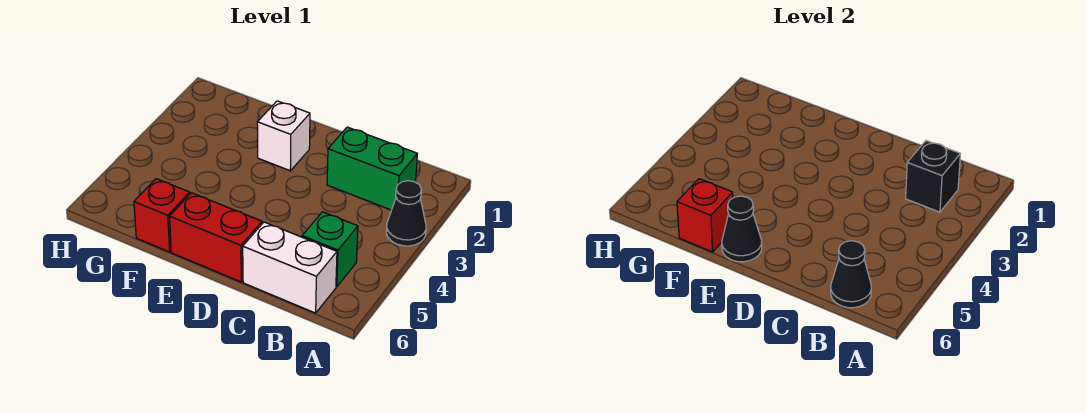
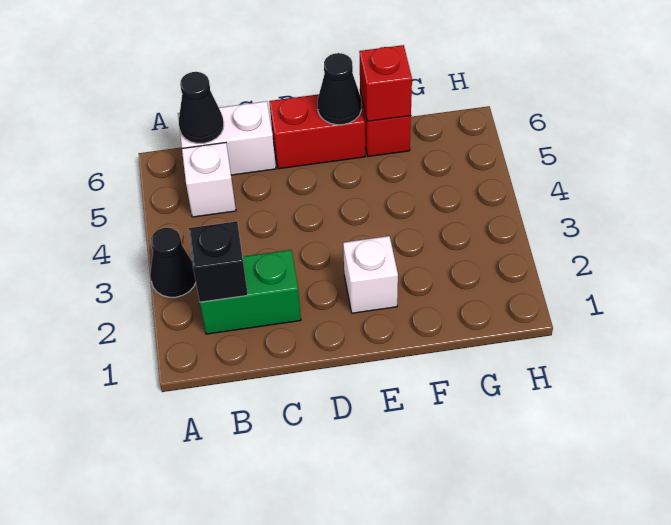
green 1x1 brick [302,212,358,287] -> white 1x1 brick [182,143,236,217]

